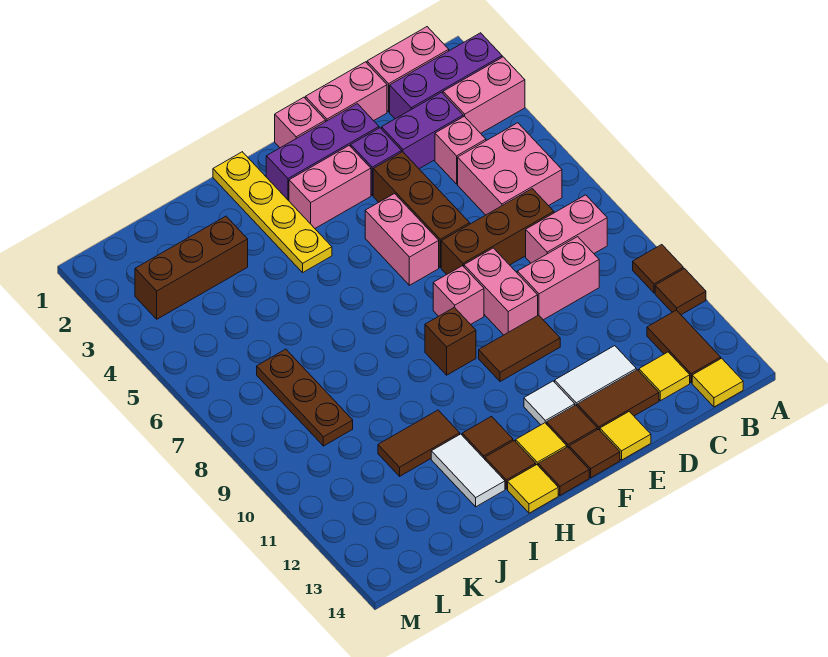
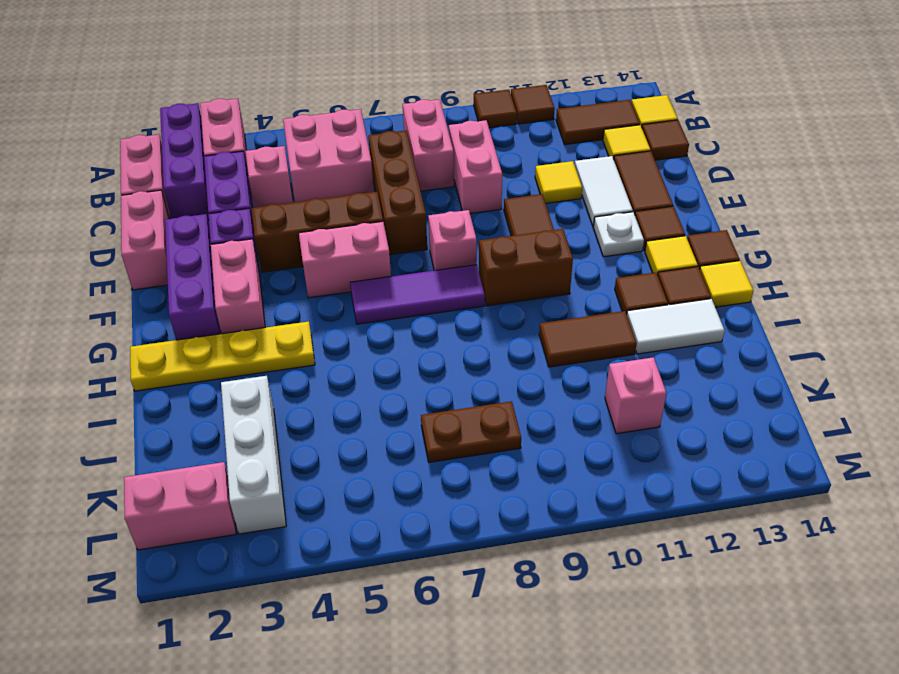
pink 1x2 brick [464,248,538,335] -> pink 1x2 brick moved to [124,462,236,550]
yellow 1x1 tile [600,412,651,460] -> yellow 1x1 tile moved to [535,161,582,203]
pink 1x1 brick [275,97,326,148] -> pink 1x1 brick moved to [605,357,666,434]
white 1x1 tile [524,381,575,425] -> white 1x1 plate [593,212,644,257]
brown 1x1 tile [569,429,620,478] -> brown 1x1 tile moved to [642,120,689,160]
none -> purple 1x3 tile [350,265,485,324]
brown 1x1 brick [425,307,476,375] -> brown 1x2 brick [479,229,573,306]
brown 1x2 tile [378,410,460,476] -> brown 1x2 tile turned to [539,311,637,367]
brown 1x3 brick [135,216,248,319] -> white 1x3 brick [221,376,286,534]
brown 1x3 plate [257,349,353,446] -> brown 1x2 plate [421,401,521,462]

